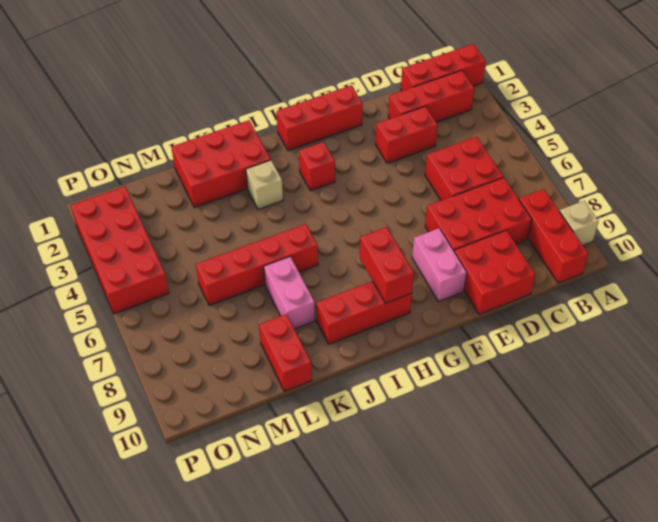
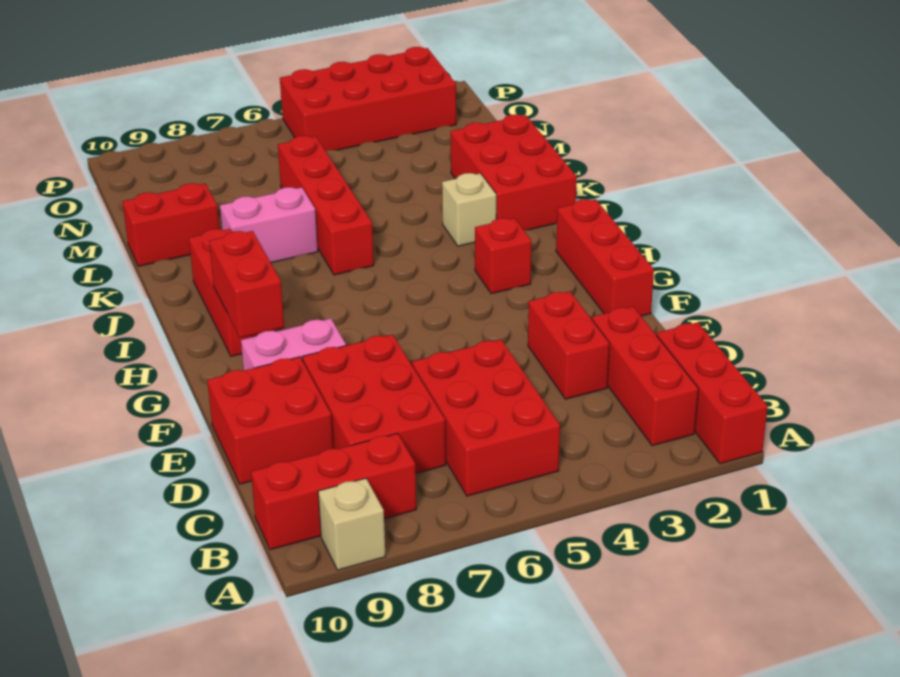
red 2x2 brick [425,137,503,200] -> red 2x3 brick [412,339,560,496]
red 1x2 brick [360,227,414,303] -> red 1x2 brick turned to [209,231,284,338]

